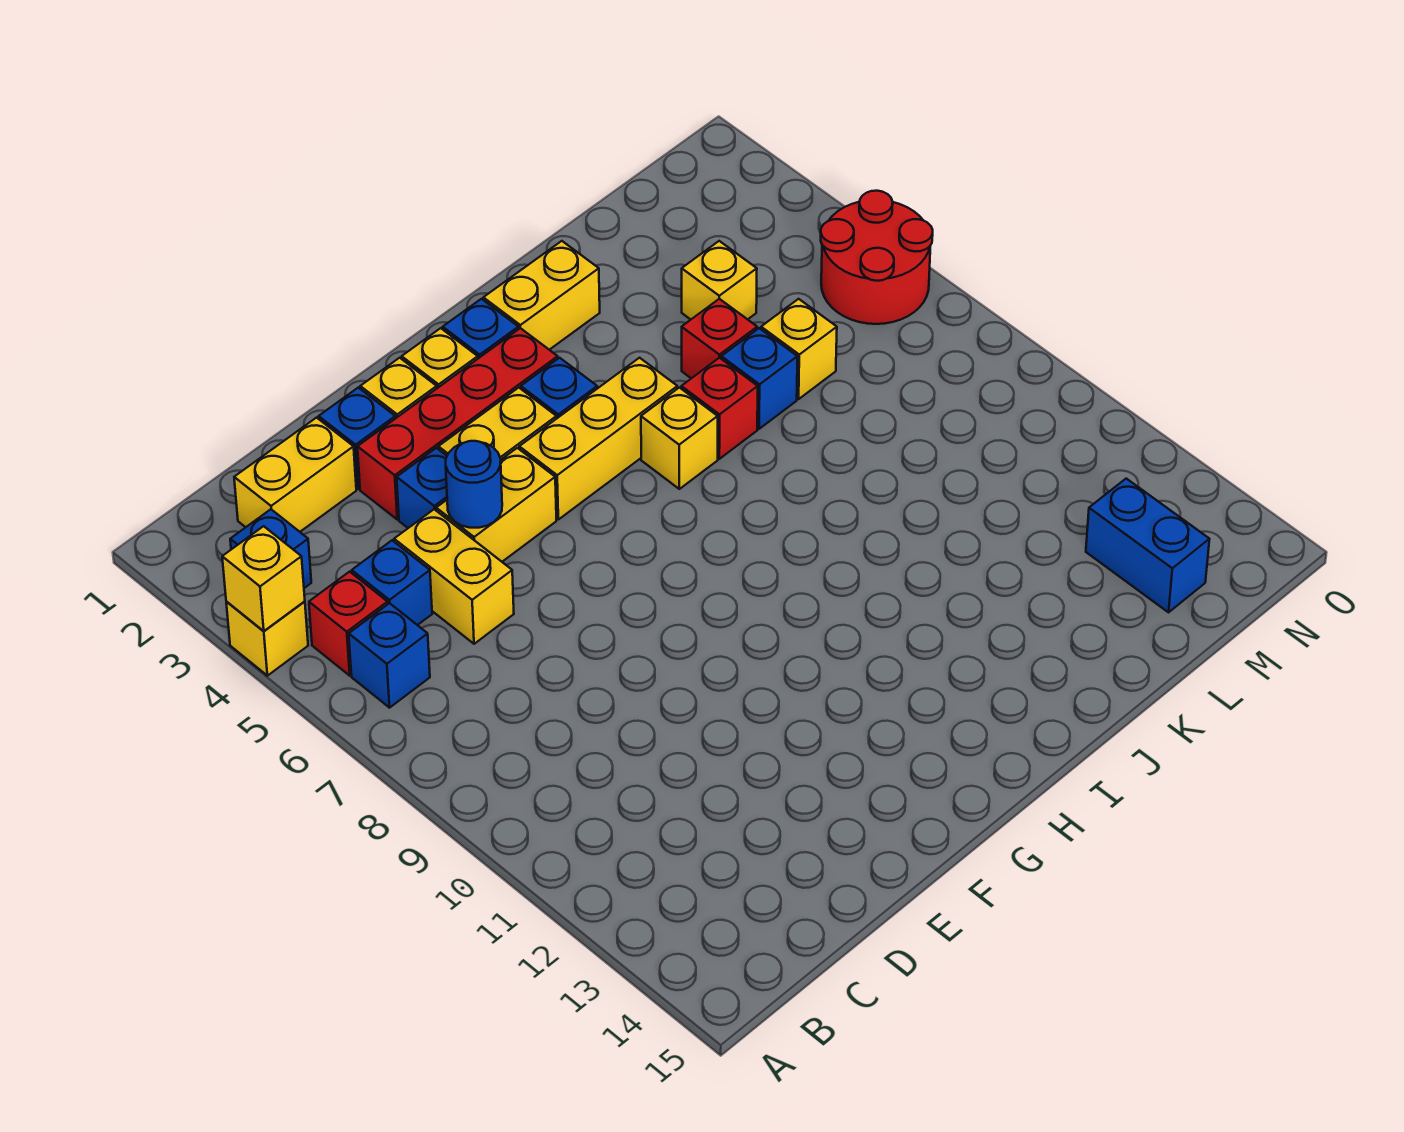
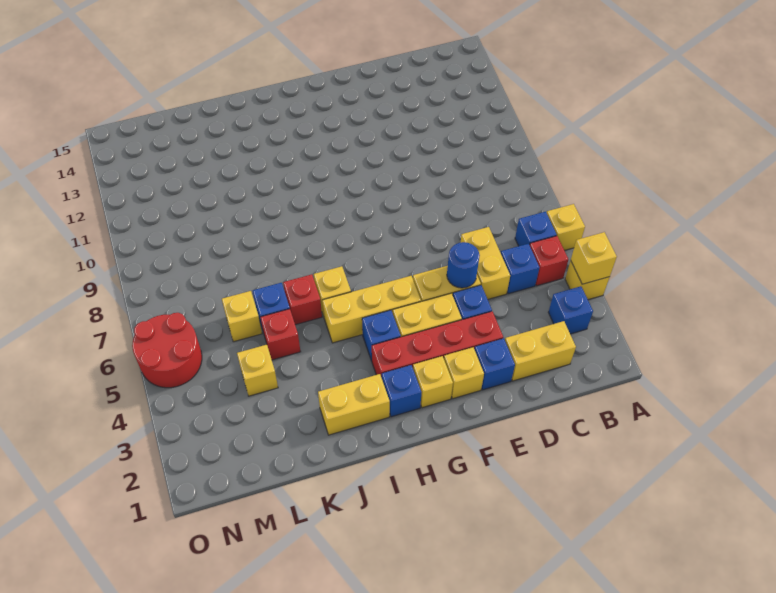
none -> yellow 1x1 brick [547,204,585,250]
blue 1x2 brick [1086,479,1209,612] -> none

